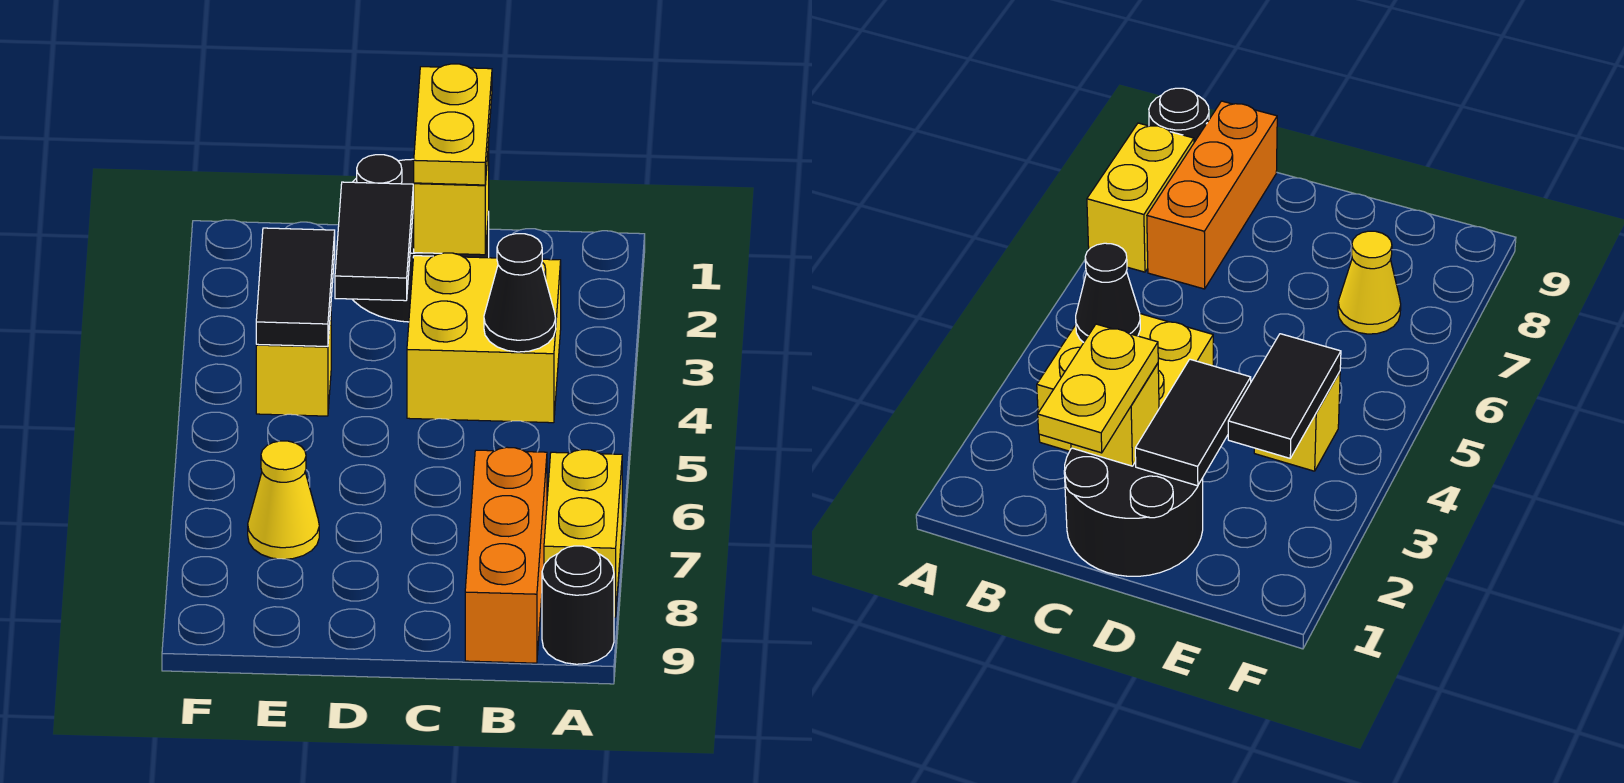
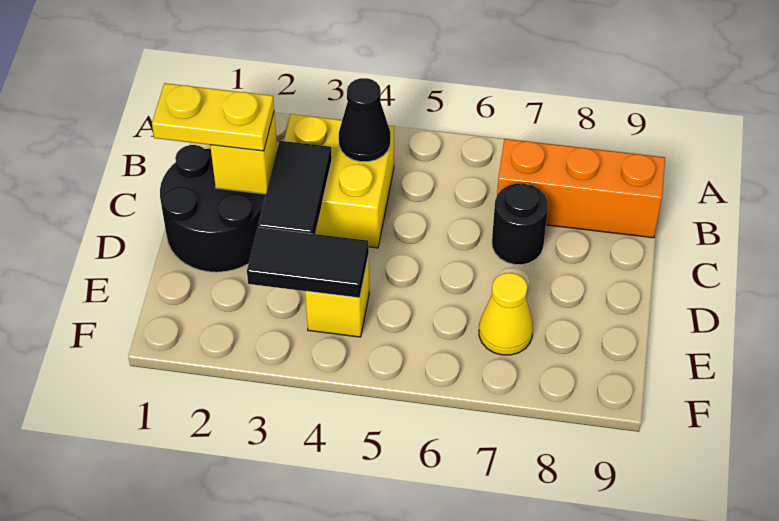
yellow 1x2 brick [544,450,622,617] -> none
black 1x1 round brick [542,546,614,664] -> black 1x1 round brick moved to [492,184,548,265]
black 1x2 tile [335,182,413,301] -> black 1x2 tile turned to [258,141,332,234]

